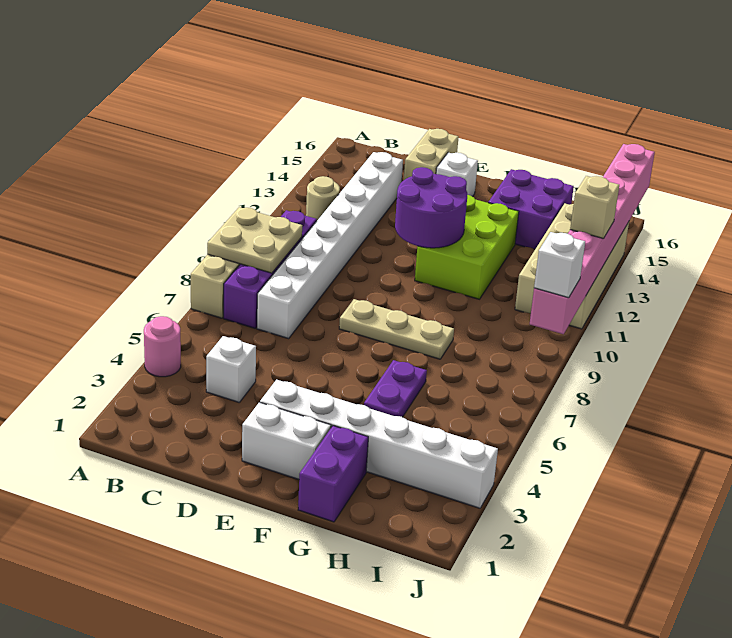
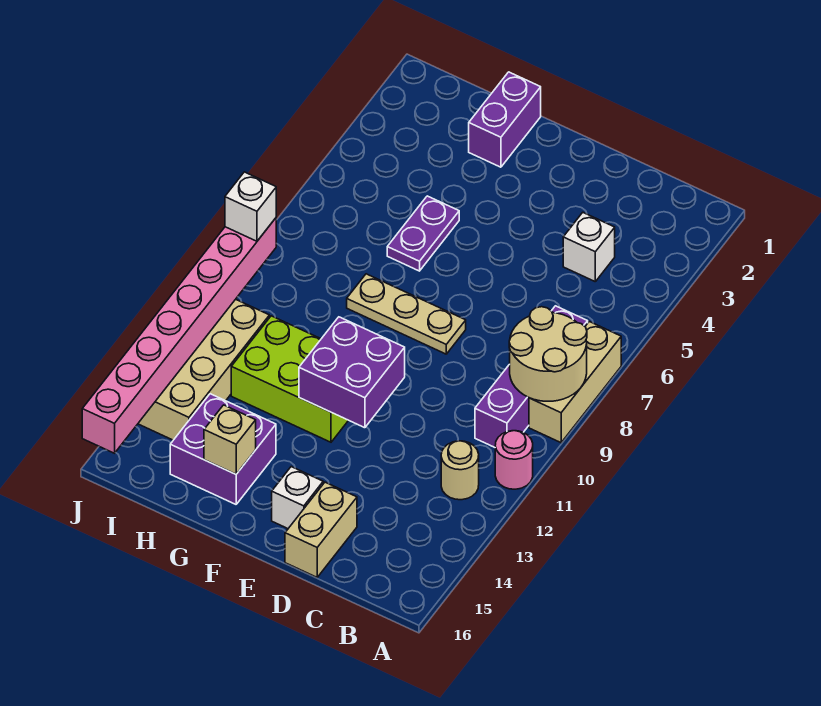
pink 1x1 round brick [144,316,181,377] -> pink 1x1 round brick moved to [495,431,533,489]
tan 2x2 plate [207,207,302,273] -> tan 2x2 round brick [509,307,587,401]
white 1x8 brick [257,152,403,339] -> none
white 1x2 brick [242,402,331,480] -> none
white 1x6 brick [260,380,498,508] -> none
purple 2x2 round brick [395,167,467,248] -> purple 2x2 brick [299,317,405,428]
lime 2x3 brick [415,195,519,299] -> lime 2x3 brick turned to [231,316,348,442]
tan 1x1 brick [570,176,619,239] -> tan 1x1 brick moved to [204,405,256,474]

